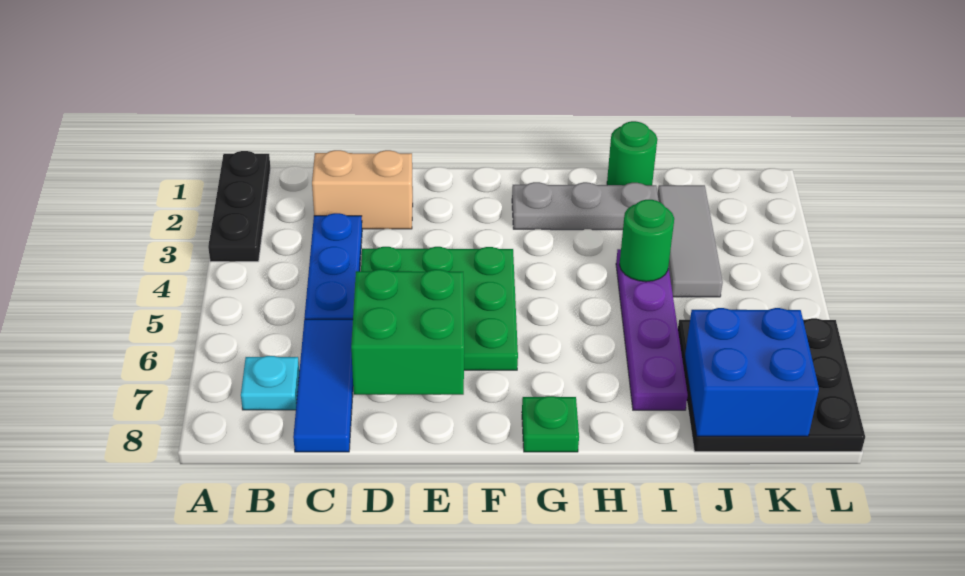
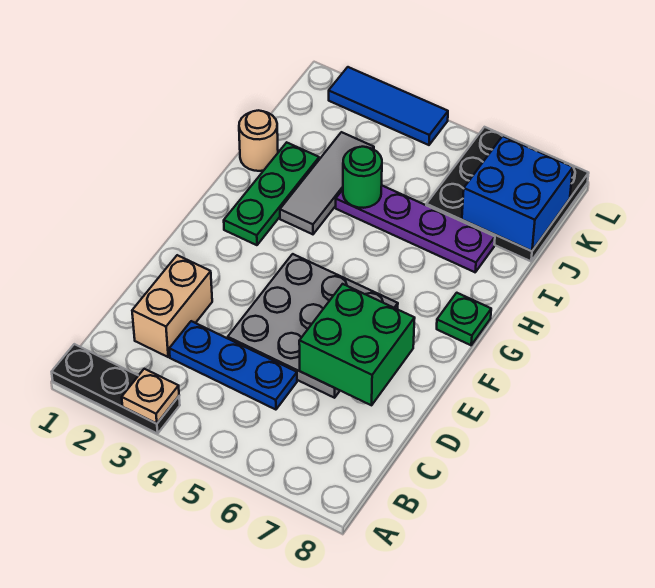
none -> tan 1x1 plate [122,369,179,424]
cyan 1x1 plate [241,356,299,410] -> none
blue 1x3 tile [293,319,353,452] -> blue 1x3 tile moved to [329,67,448,145]
green 3x3 plate [361,247,518,370] -> grey 3x3 plate [228,254,398,398]
grey 1x3 plate [512,182,659,230] -> green 1x3 plate [224,142,319,245]
green 1x1 round brick [607,121,657,185] -> tan 1x1 round brick [239,110,278,171]
grey 1x3 tile [658,185,723,297] -> grey 1x3 tile turned to [280,132,374,234]

